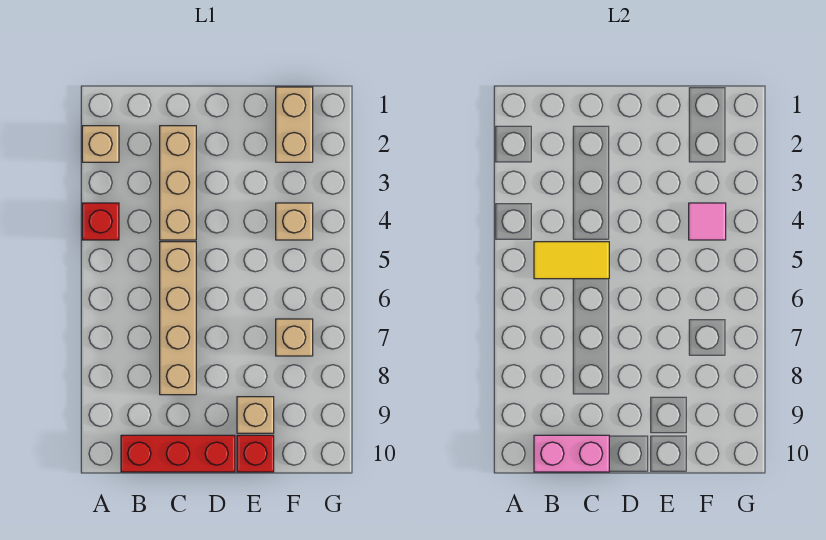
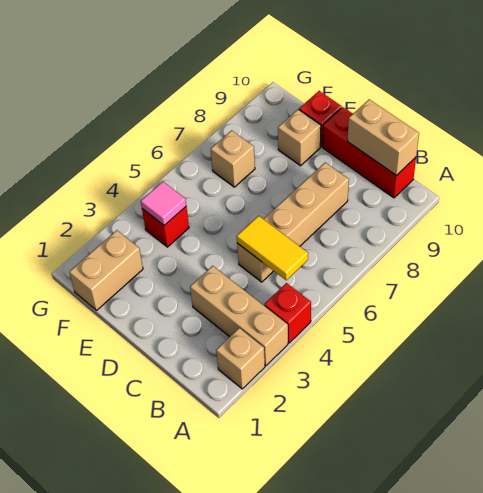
pink 1x2 brick [534,435,609,472] -> tan 1x2 brick [348,99,419,175]
tan 1x3 brick [160,126,196,240] -> tan 1x3 brick turned to [190,266,288,366]
tan 1x1 brick [276,203,313,240] -> red 1x1 brick [142,207,189,247]

